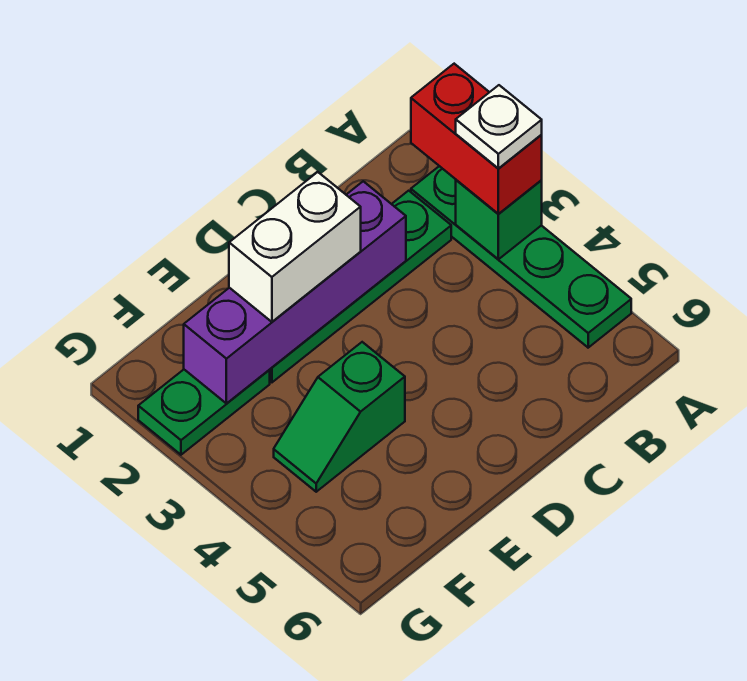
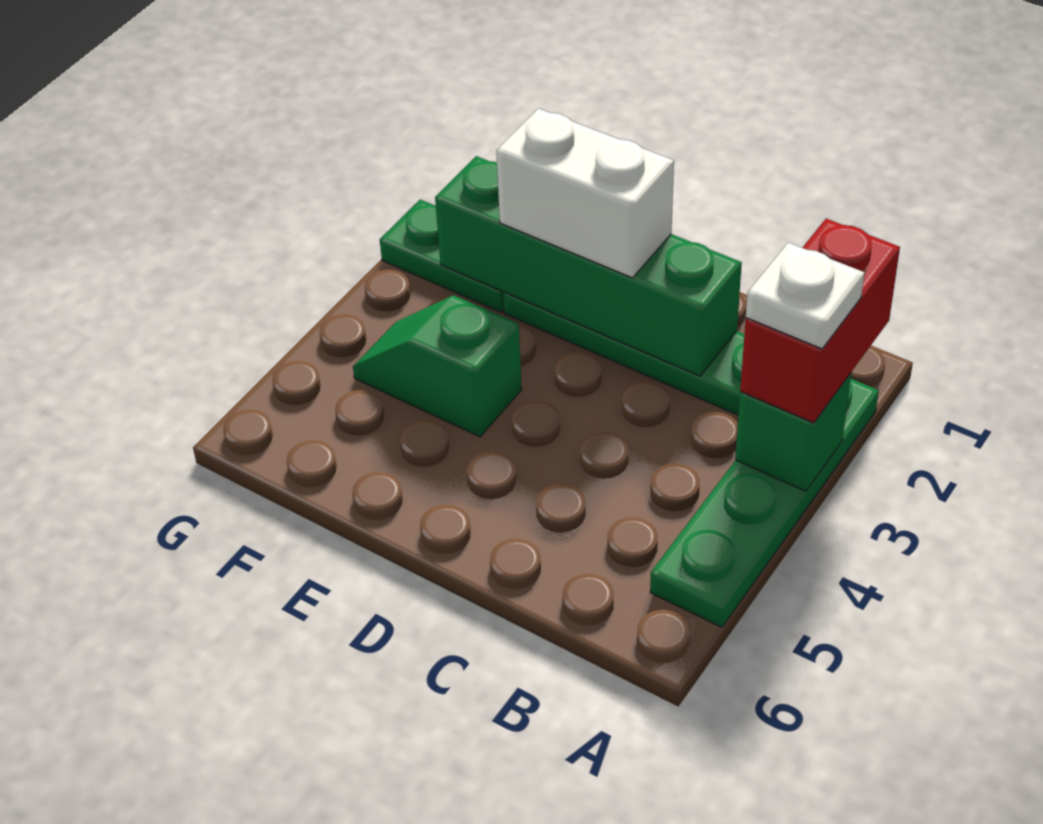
purple 1x4 brick [184,181,406,403] -> green 1x4 brick [435,156,742,376]

